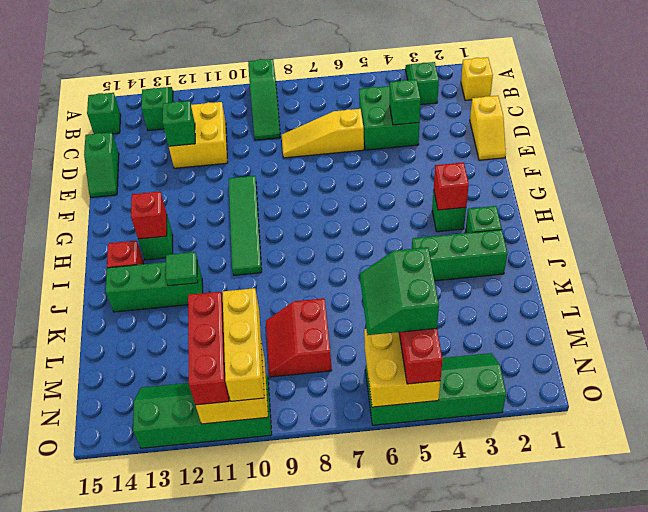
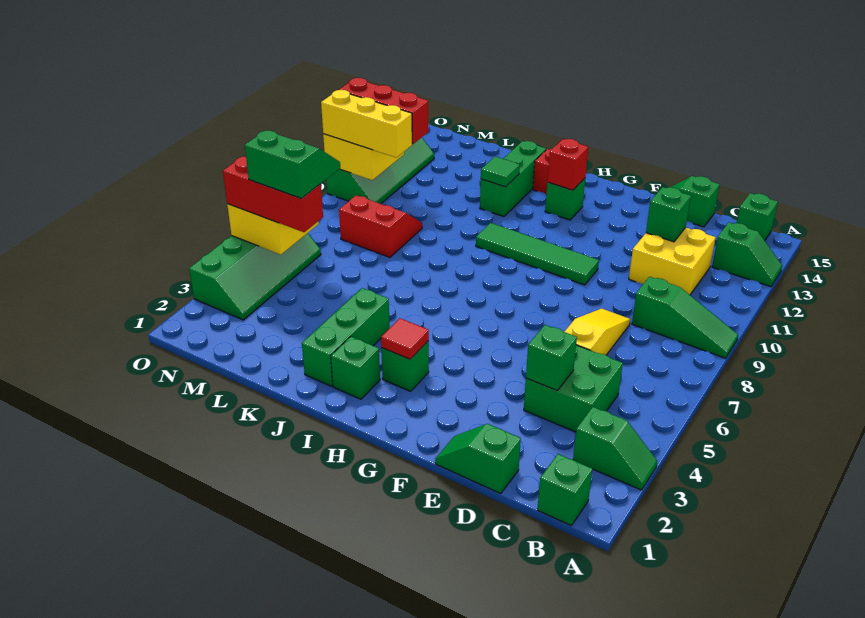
green 1x3 slope [248,59,281,140] -> green 1x3 slope turned to [632,277,738,358]
yellow 1x1 brick [461,57,493,100] -> green 1x1 brick [537,454,592,526]
yellow 1x2 slope [470,96,506,160] -> green 1x2 slope [435,424,521,493]
red 1x1 brick [434,162,469,210] -> red 1x1 tile [381,318,429,359]

